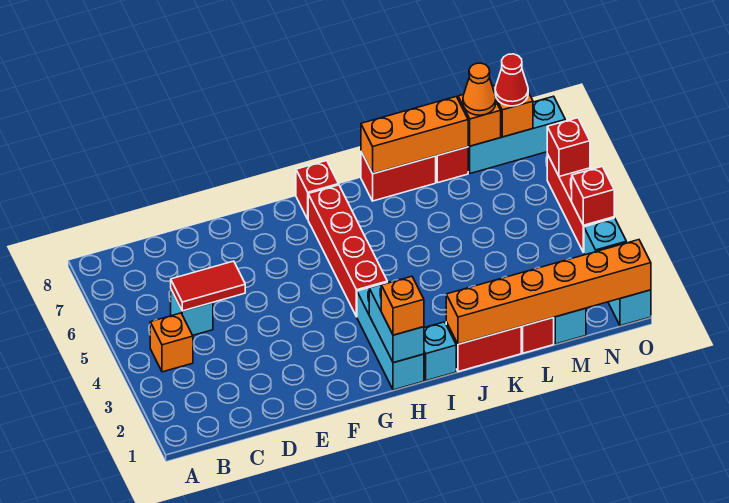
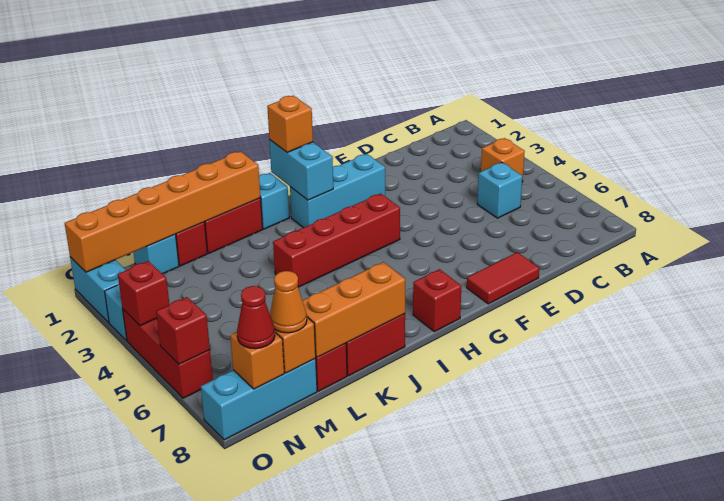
red 1x2 tile [171,261,245,311] -> red 1x2 tile moved to [467,252,539,304]
cyan 1x3 brick [357,282,424,390] -> cyan 1x3 brick turned to [290,154,385,228]
red 1x4 brick [308,185,387,317] -> red 1x4 brick turned to [273,193,400,287]

